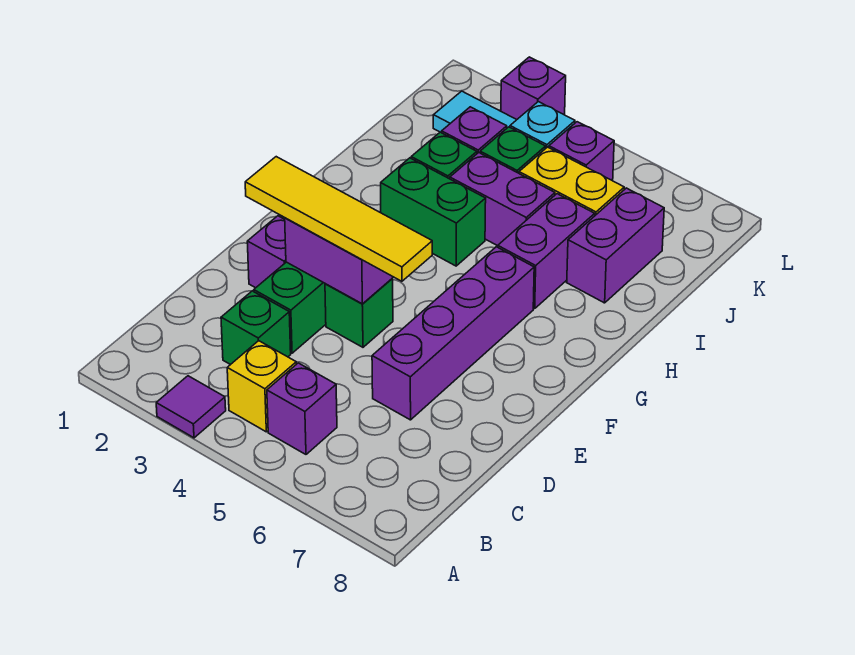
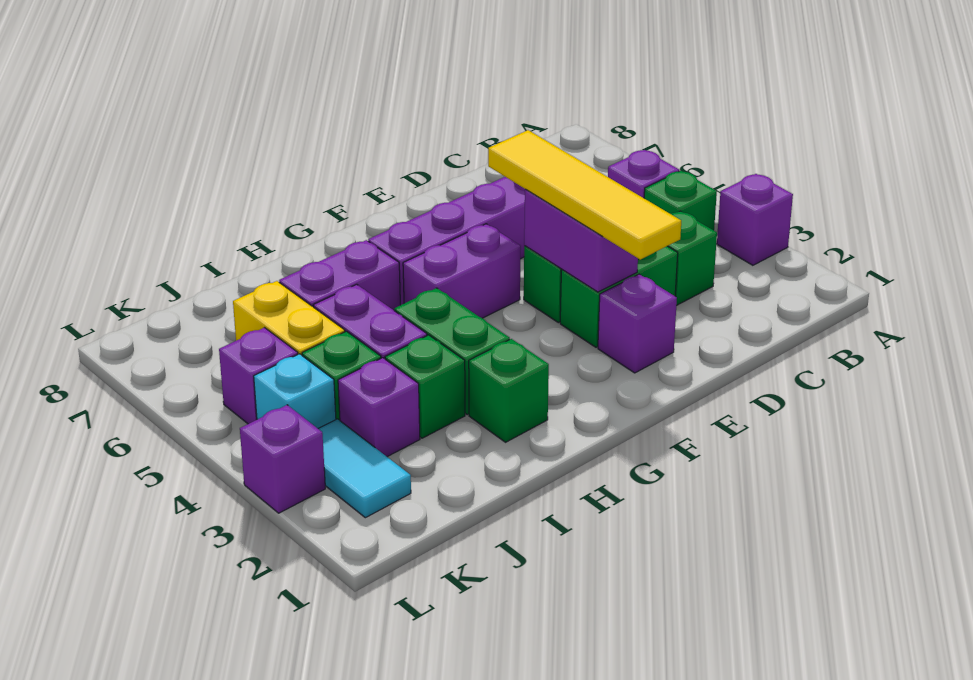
purple 1x1 tile [156,376,226,438] -> purple 1x1 brick [717,174,793,265]
yellow 1x1 brick [227,341,296,432] -> green 1x1 brick [644,171,717,230]
none -> green 1x1 brick [469,339,549,442]
purple 1x2 brick [567,188,664,303] -> purple 1x2 brick moved to [403,224,521,318]

